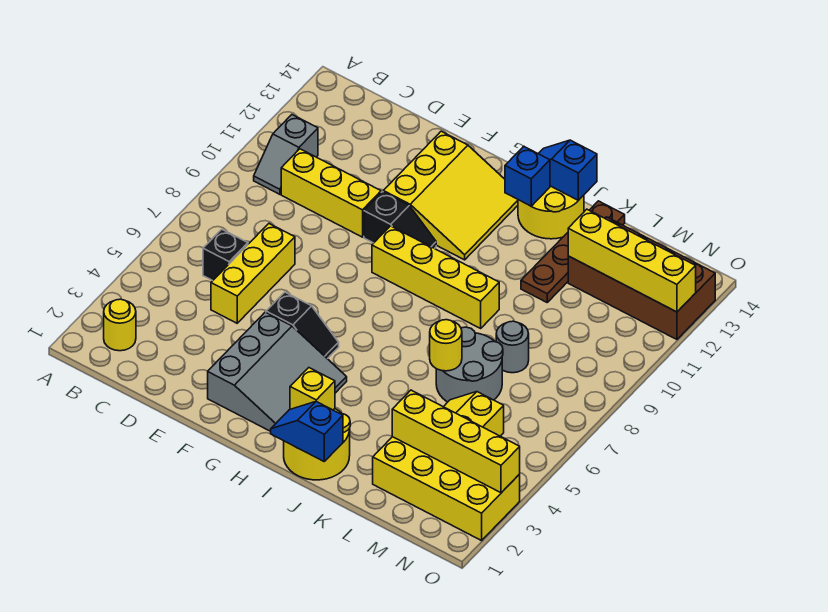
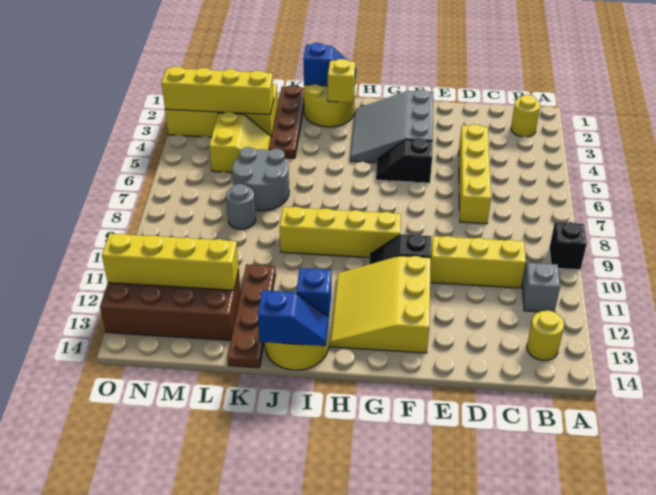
black 1x1 brick [203,229,248,281] -> black 1x1 brick moved to [549,222,587,270]
yellow 1x3 brick [211,224,295,323] -> yellow 1x4 brick [459,124,491,224]
none -> brown 1x4 plate [269,85,304,158]
yellow 1x1 round brick [430,320,462,371] -> yellow 1x1 round brick moved to [527,310,564,361]

